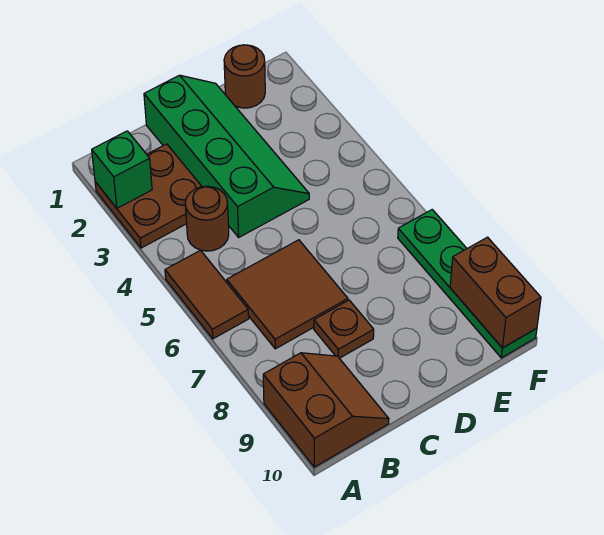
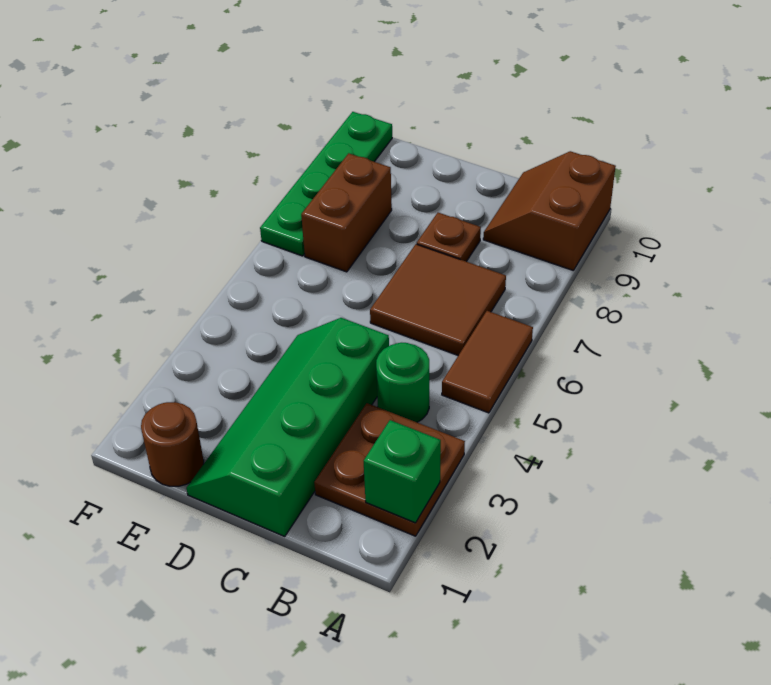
brown 1x1 round brick [185,186,229,251] -> green 1x1 round brick [376,343,429,422]
brown 1x2 brick [450,237,541,348] -> brown 1x2 brick moved to [301,153,392,272]

